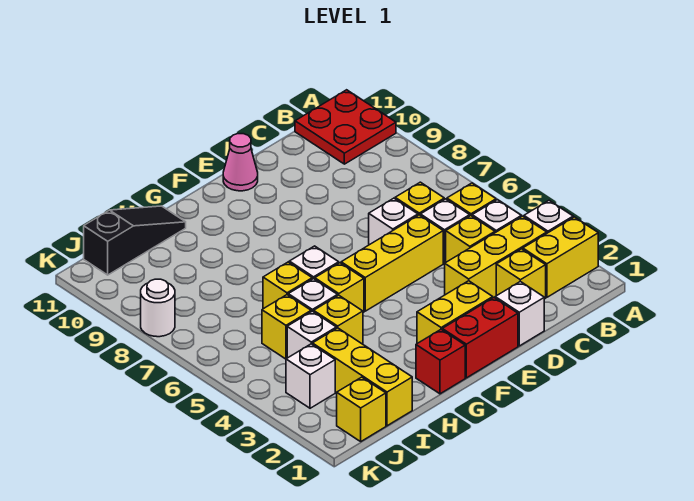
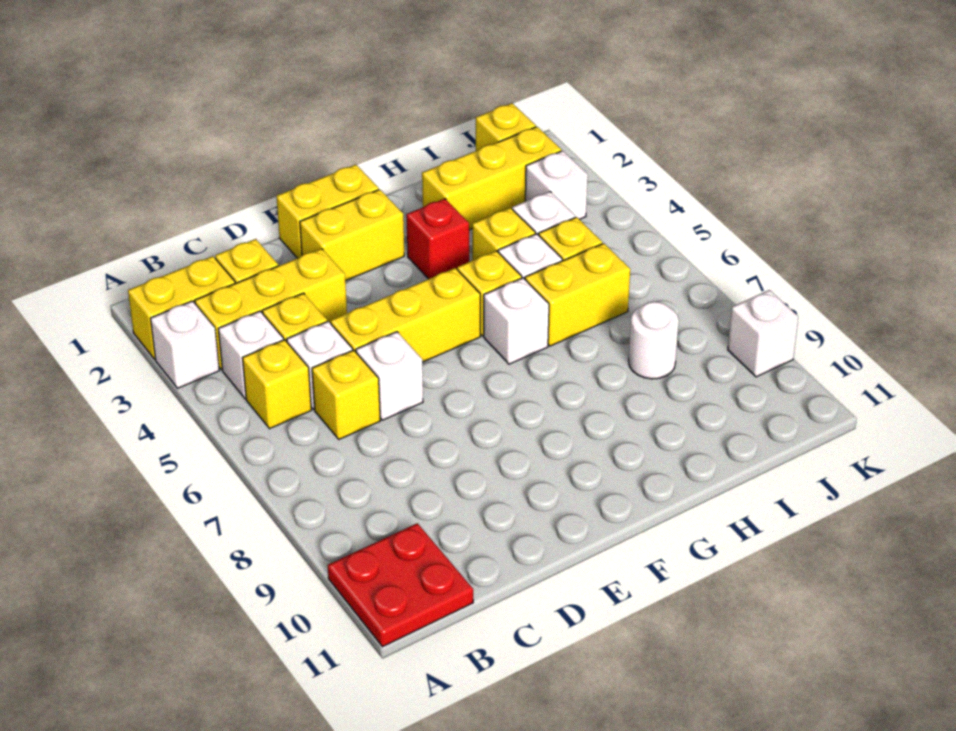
white 1x1 brick [495,281,544,346] -> white 1x1 brick moved to [728,290,798,377]
red 1x2 brick [442,298,518,378] -> yellow 1x2 brick [276,164,379,258]
pink 1x1 cone [223,134,258,191] -> none
red 1x1 brick [416,330,465,394] -> red 1x1 brick moved to [406,199,469,279]
yellow 1x1 brick [263,262,312,309] -> yellow 1x2 brick [525,243,630,346]
black 1x3 slope [84,206,186,275] -> none
yellow 1x3 brick [312,328,412,426] -> yellow 1x3 brick turned to [422,127,561,230]
white 1x1 round brick [141,279,175,337] -> white 1x1 round brick moved to [629,302,679,379]

